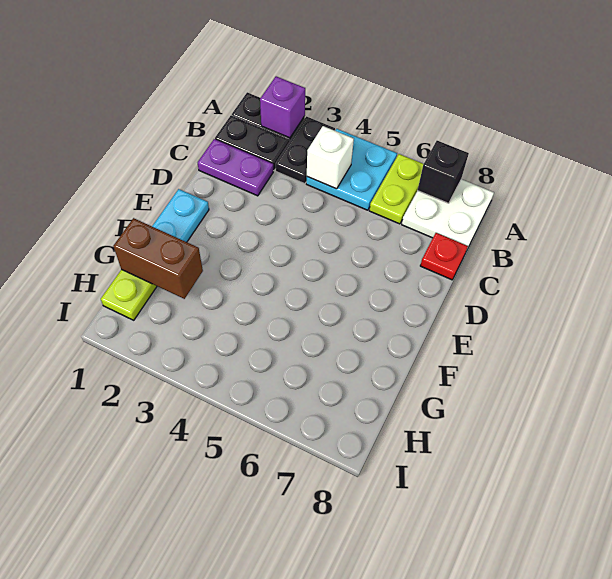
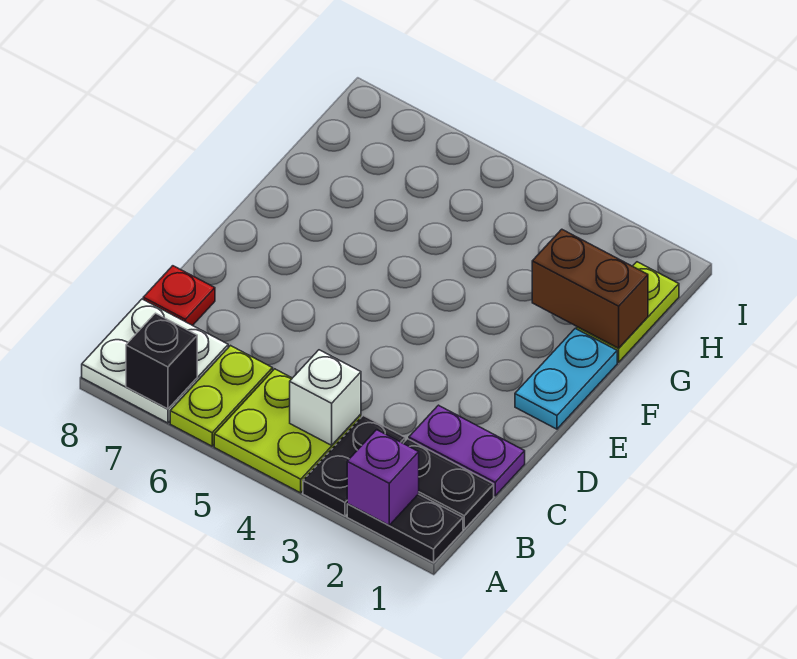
cyan 2x2 plate [306,129,397,210] -> lime 2x2 plate [214,369,361,493]

